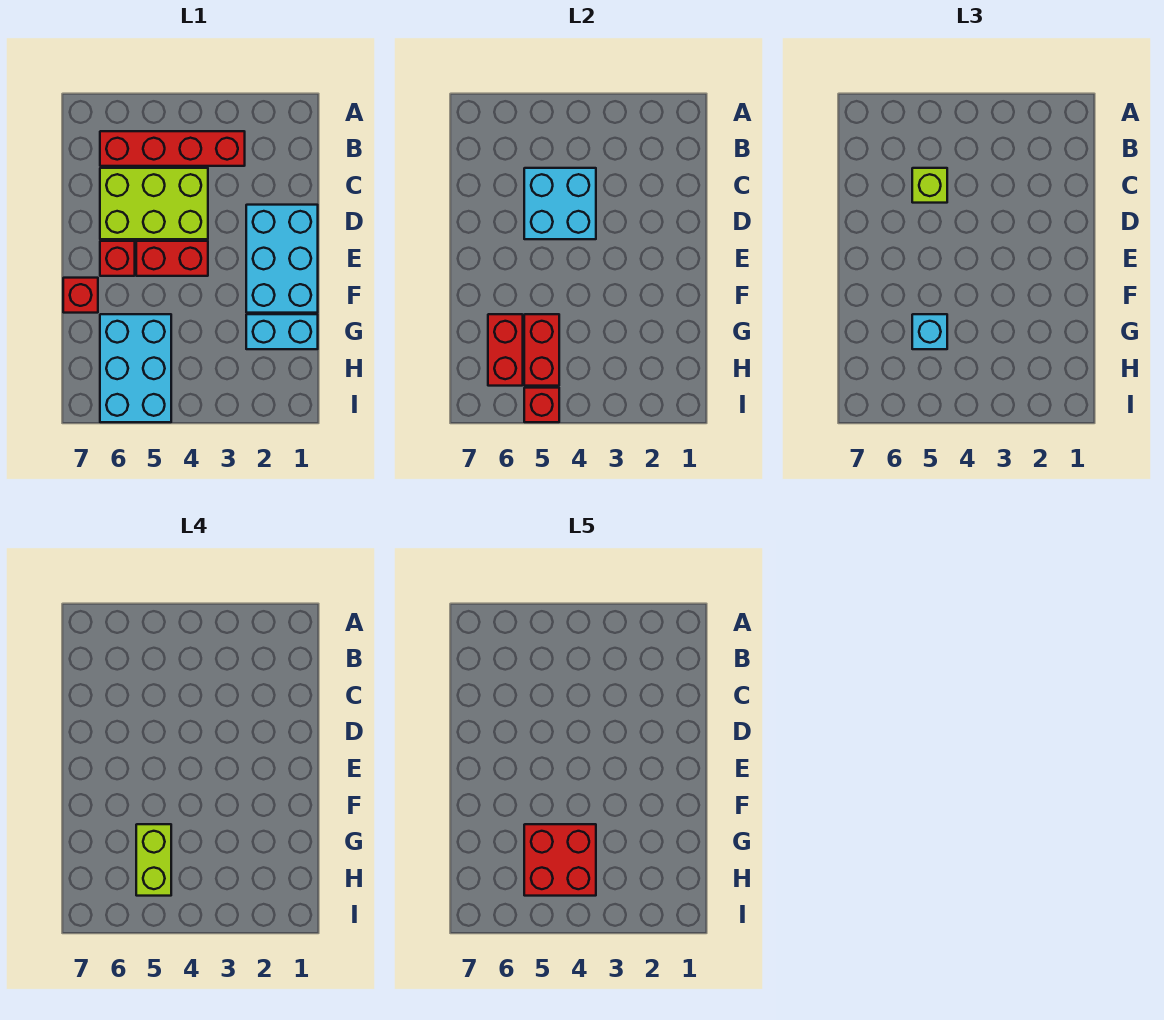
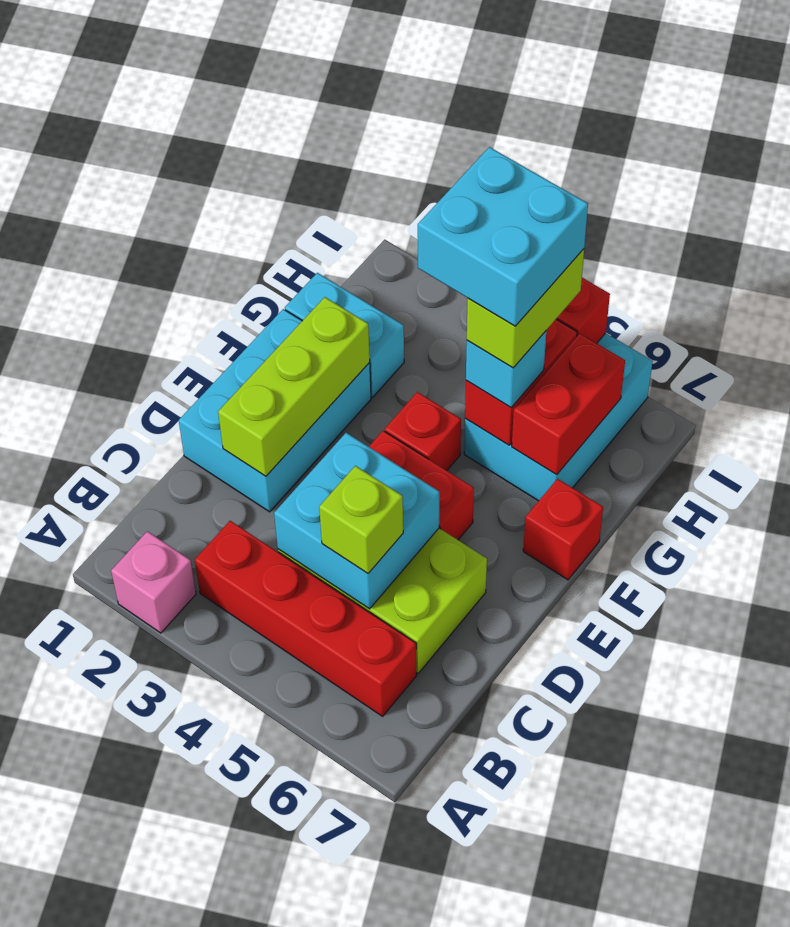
none -> pink 1x1 brick [111,531,196,633]
none -> lime 1x3 brick [218,297,370,476]
red 1x1 brick [100,241,135,276] -> red 1x1 brick moved to [385,392,461,470]
red 2x2 brick [524,824,596,896] -> cyan 2x2 brick [418,147,588,326]

